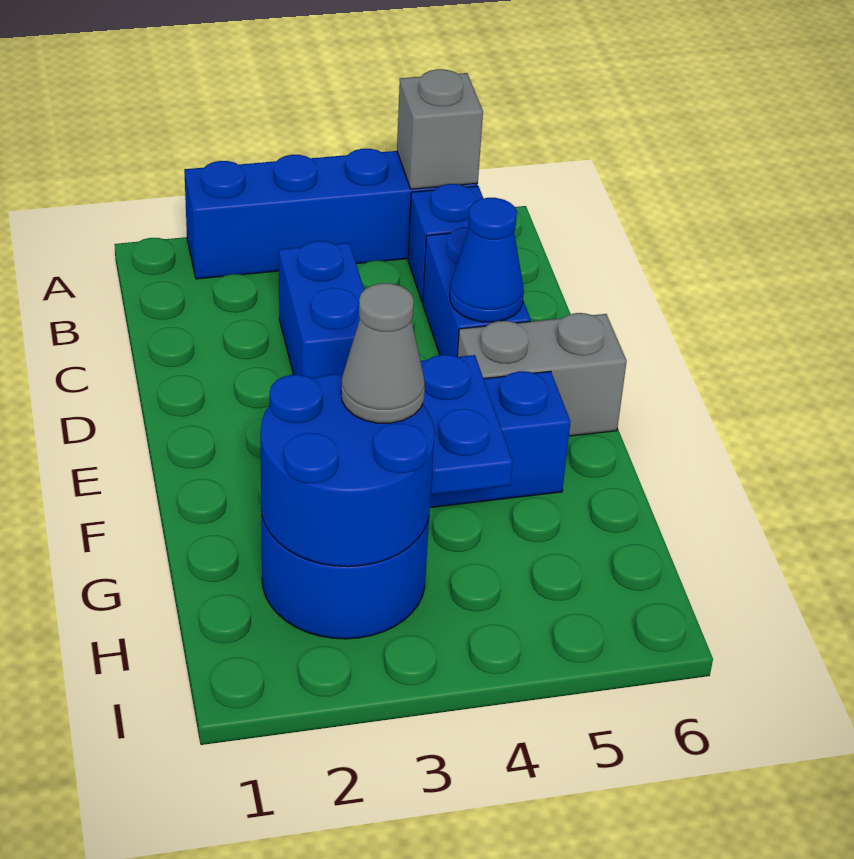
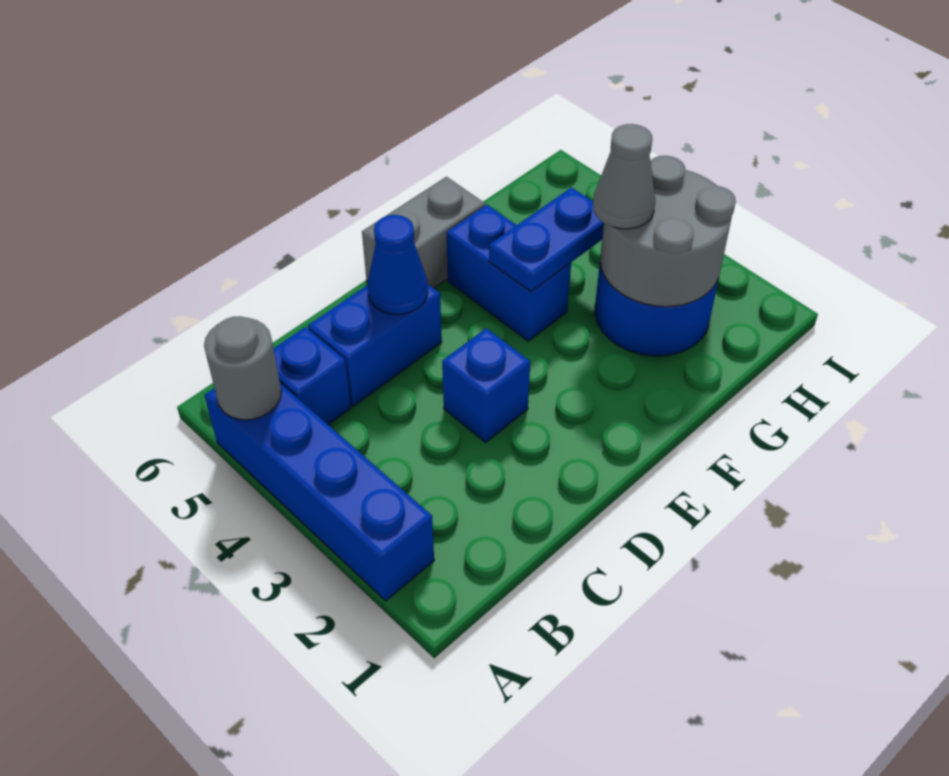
grey 1x1 brick [397,69,483,189] -> grey 1x1 round brick [204,316,281,420]
blue 1x2 brick [279,241,364,378] -> blue 1x1 brick [442,328,530,442]
grey 1x2 brick [457,313,627,436] -> grey 1x2 brick turned to [362,177,485,288]
blue 2x2 round brick [261,374,434,567] -> grey 2x2 round brick [600,156,736,307]

